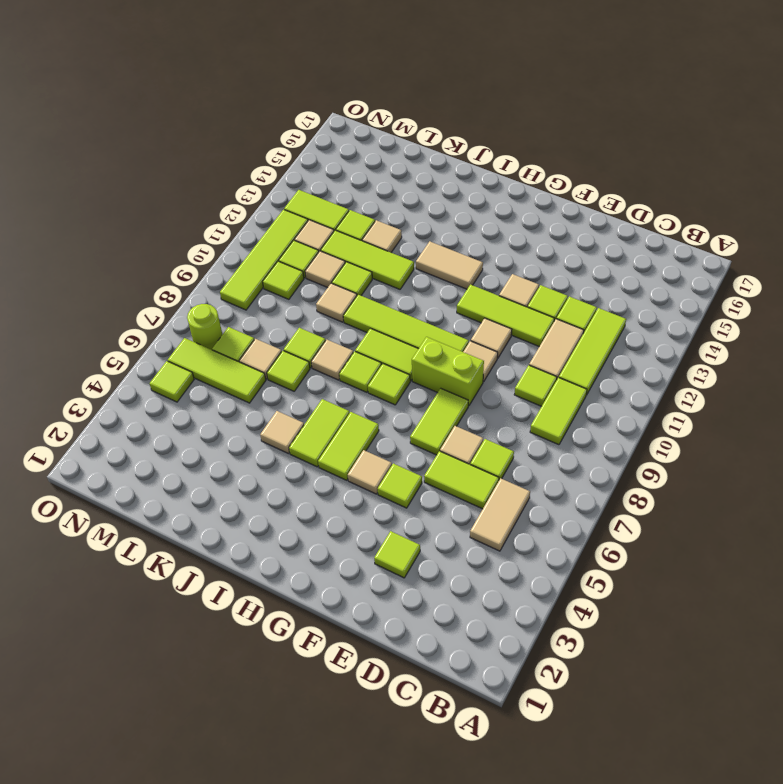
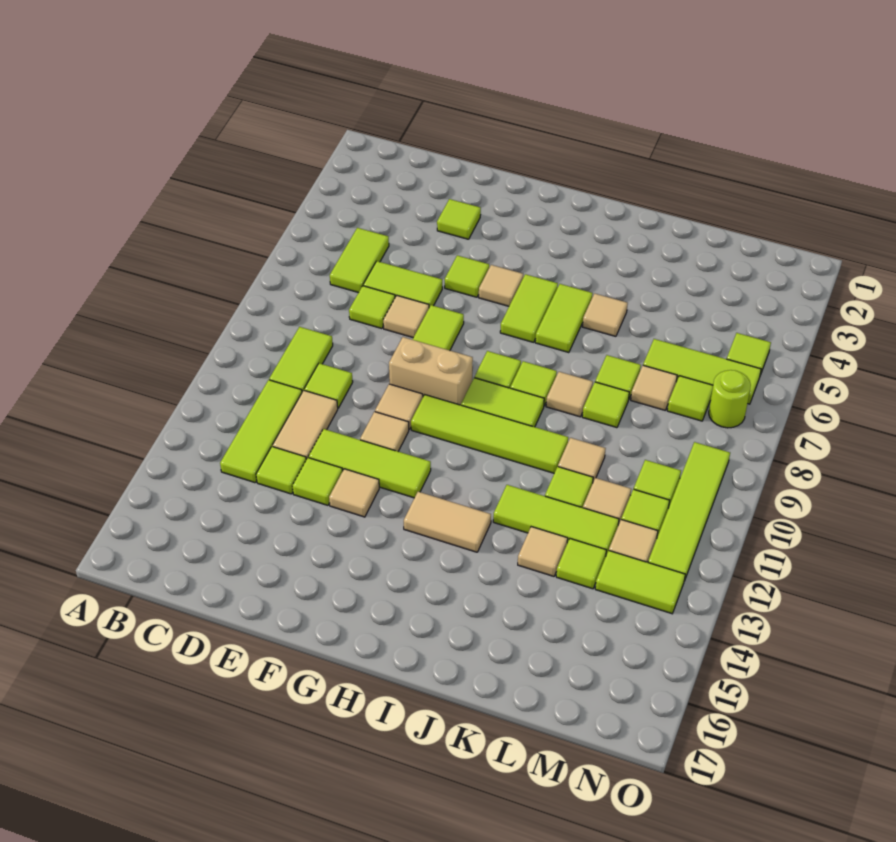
tan 1x2 tile [470,478,530,551] -> lime 1x2 tile [330,228,389,293]
lime 1x2 brick [412,337,484,406] -> tan 1x2 brick [389,337,473,405]

